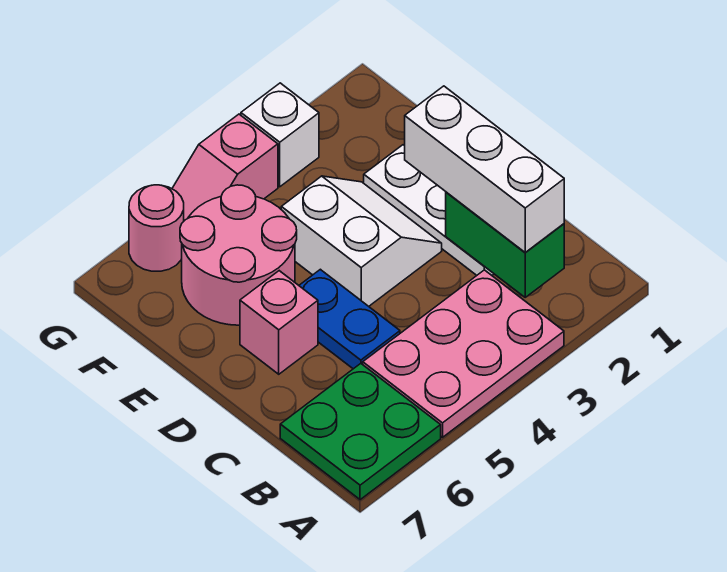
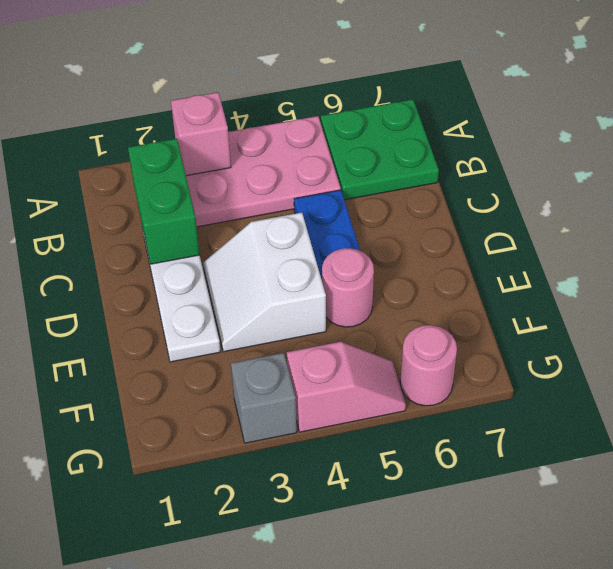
white 1x3 brick [405,86,564,253] -> none
pink 1x1 brick [240,271,318,374] -> pink 1x1 brick moved to [171,92,231,176]
pink 2x2 round brick [180,185,297,325] -> pink 1x1 round brick [322,248,374,327]
white 1x1 brick [241,83,319,187] -> grey 1x1 brick [231,353,297,443]

